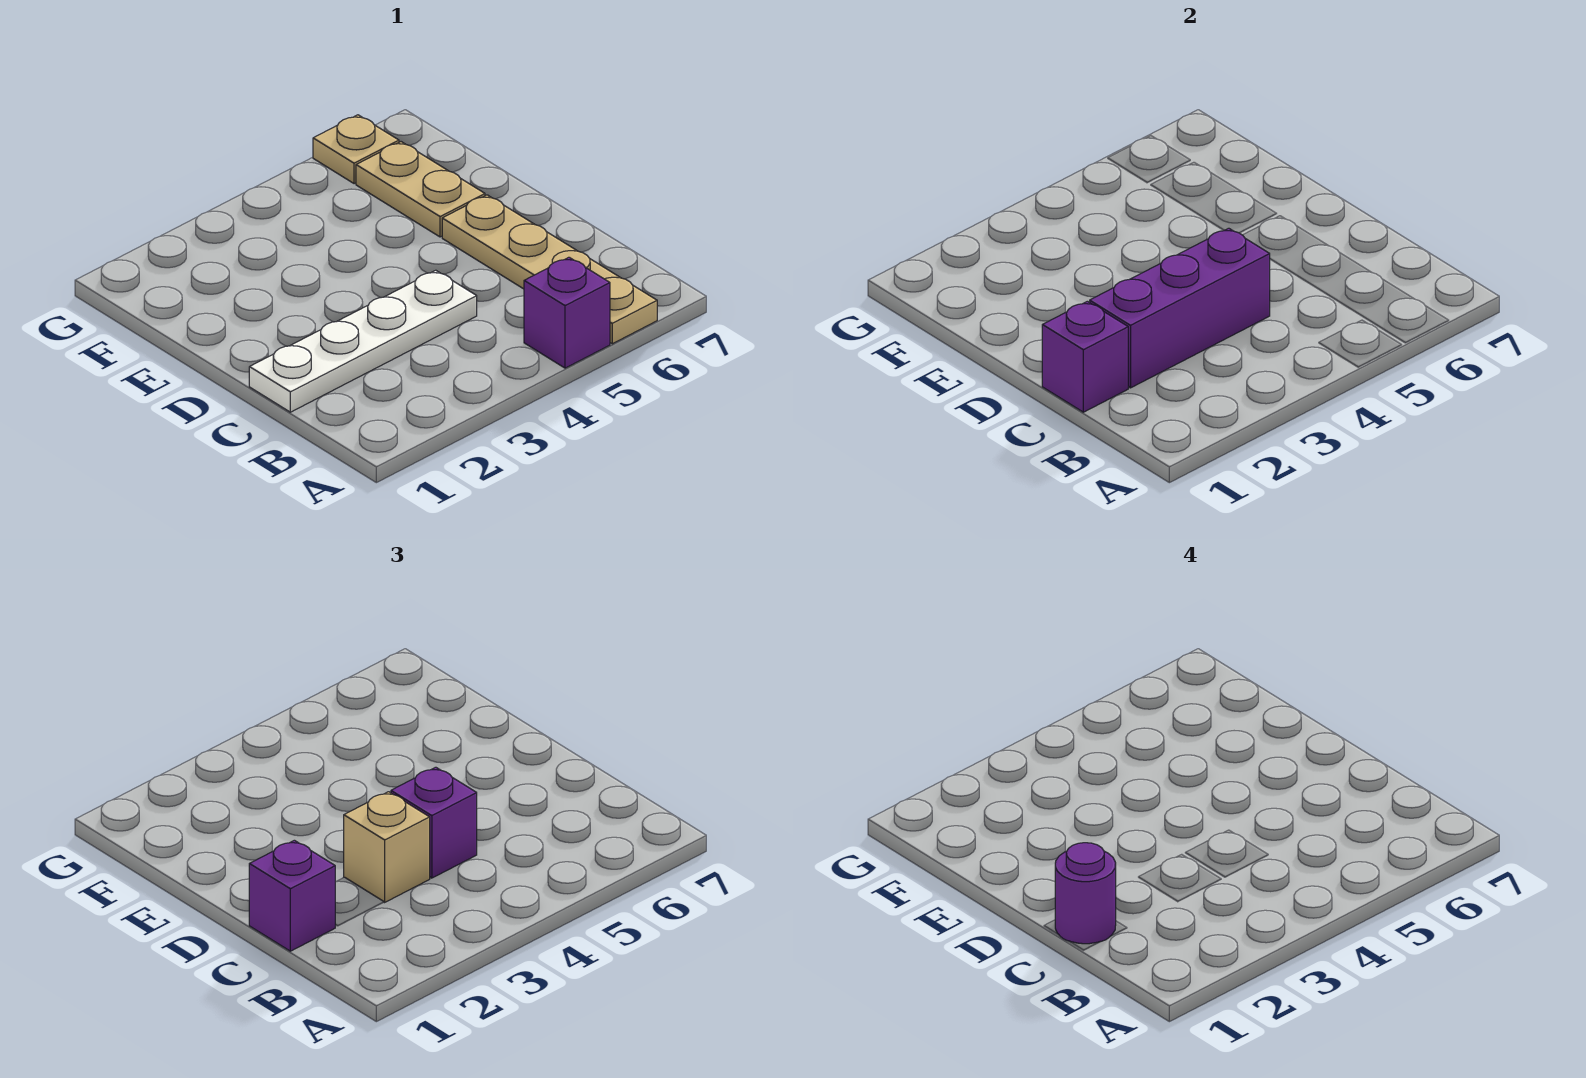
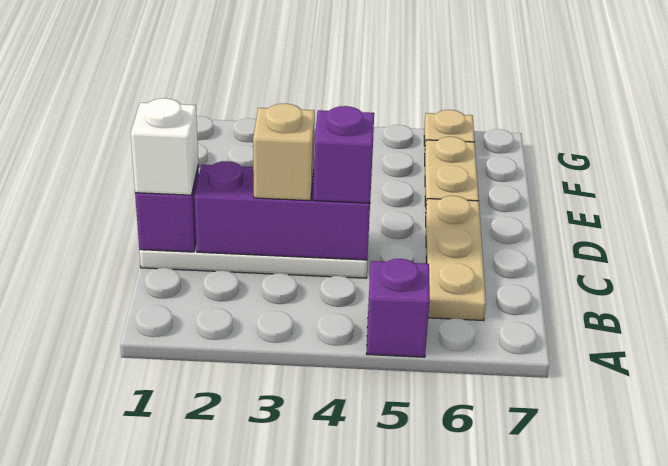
tan 1x4 plate [442,195,657,344] -> tan 1x3 plate [426,196,486,321]
purple 1x1 brick [249,840,335,951] -> white 1x1 brick [131,98,198,195]
purple 1x1 round brick [1055,843,1116,944] -> none

